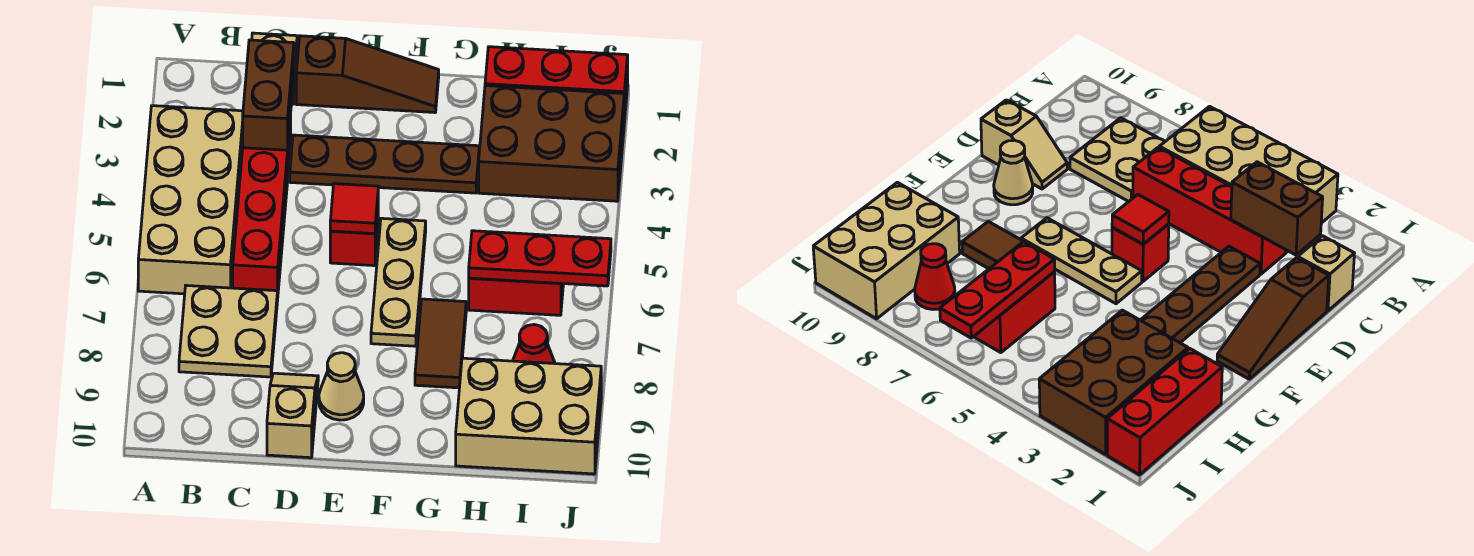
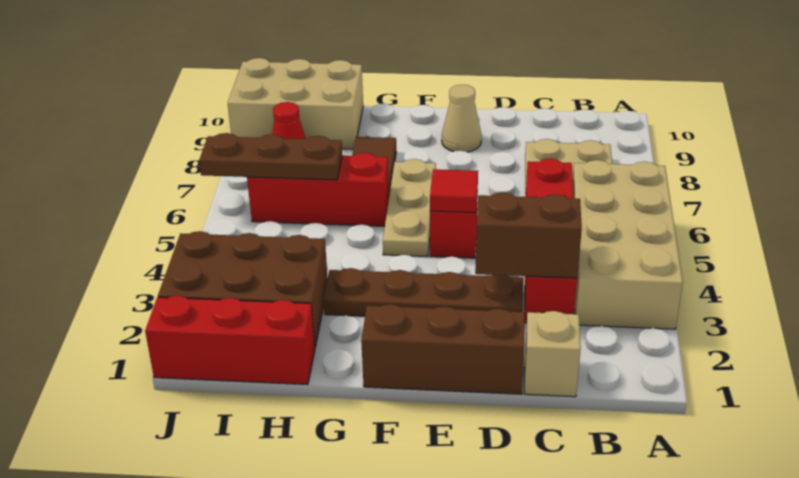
brown 1x2 brick [243,40,294,150] -> brown 1x2 brick turned to [475,192,582,278]
brown 1x3 slope [296,36,439,113] -> brown 1x3 brick [361,304,525,394]
tan 1x2 slope [267,373,318,458] -> none
red 1x2 brick [469,278,563,315] -> red 1x3 brick [247,153,389,226]
red 1x3 plate [469,231,611,286] -> brown 1x3 plate [199,133,342,180]

